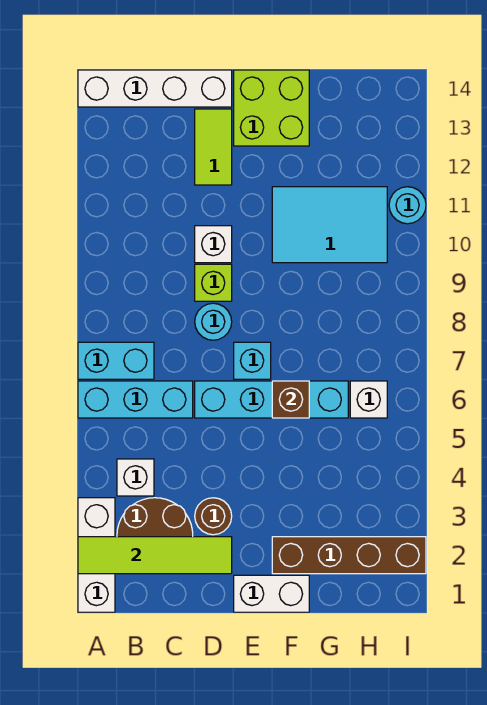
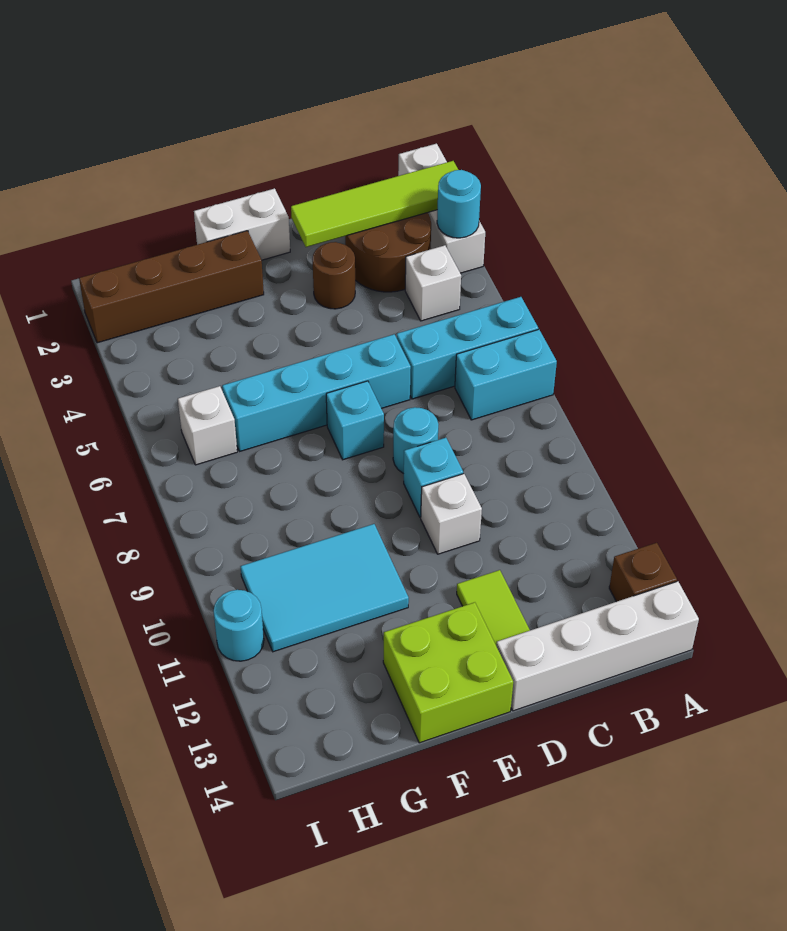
none -> cyan 1x1 round brick [437,170,481,238]
lime 1x1 brick [195,264,232,301] -> cyan 1x1 brick [404,438,463,517]
brown 1x1 brick [272,381,309,418] -> brown 1x1 brick moved to [609,543,677,602]

